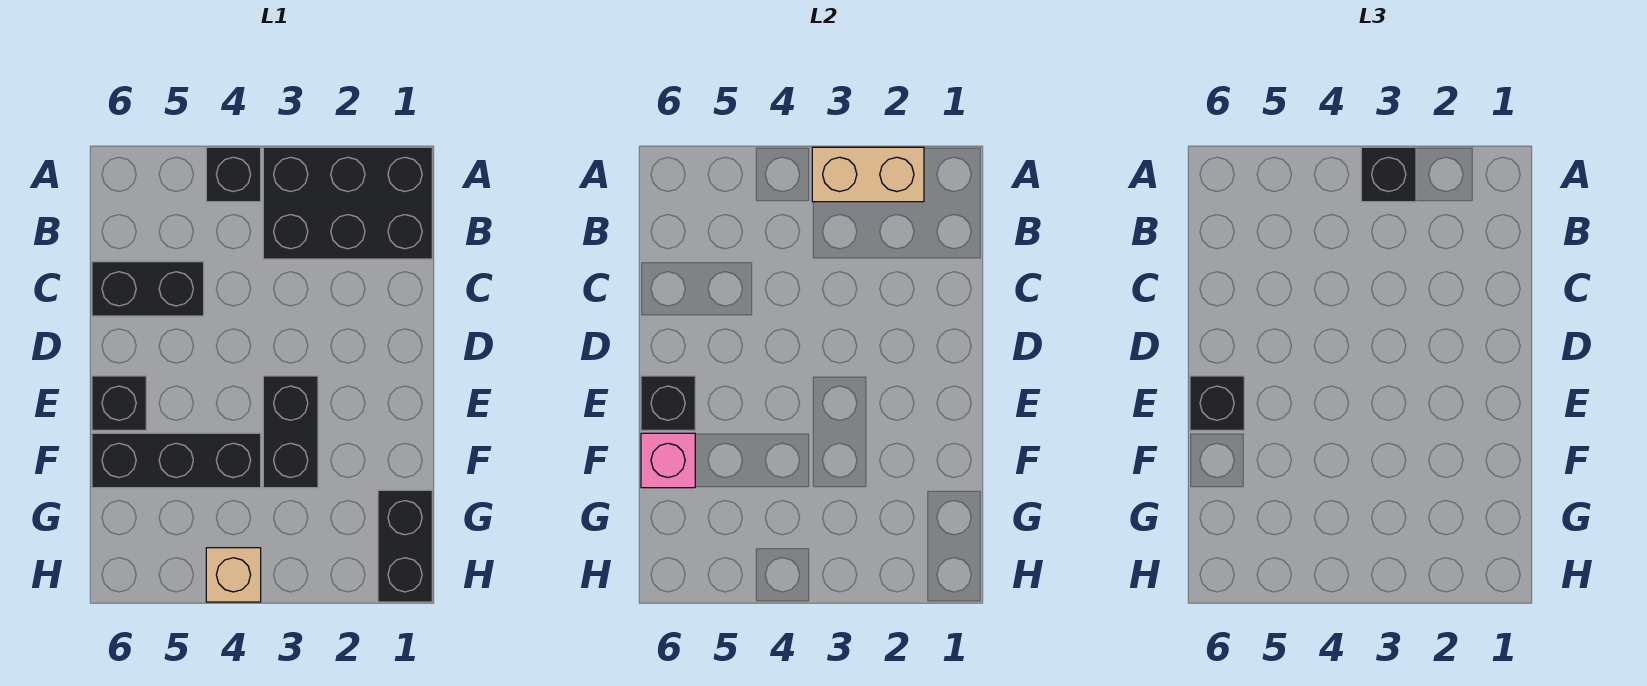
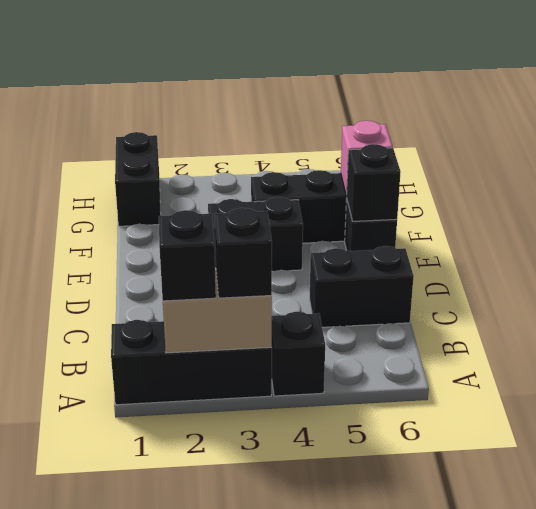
black 2x3 brick [263,147,432,259] -> black 1x3 brick [111,320,272,405]
black 1x2 brick [263,376,318,488] -> black 1x2 brick turned to [208,197,303,271]
black 1x1 brick [1190,376,1244,430] -> black 1x1 brick moved to [159,210,216,301]
tan 1x1 brick [206,548,261,602] -> none

